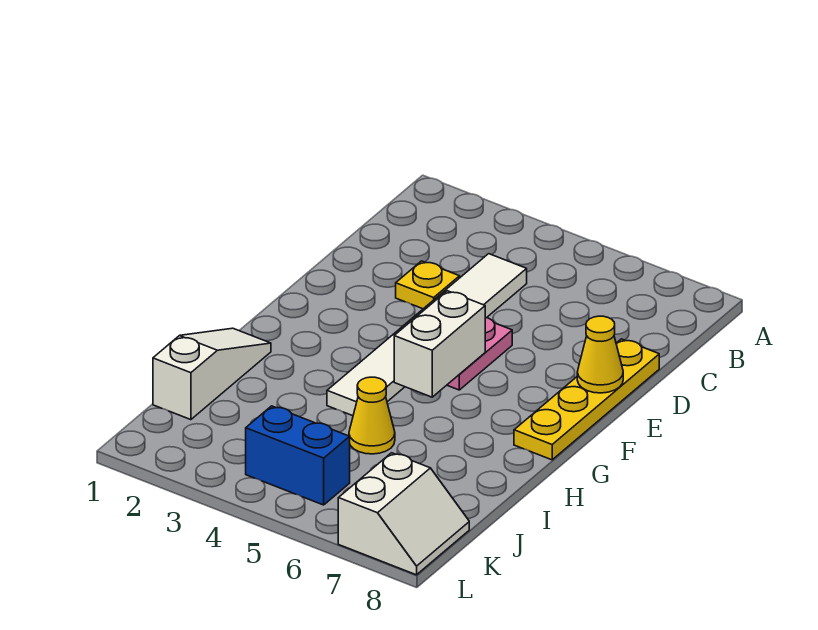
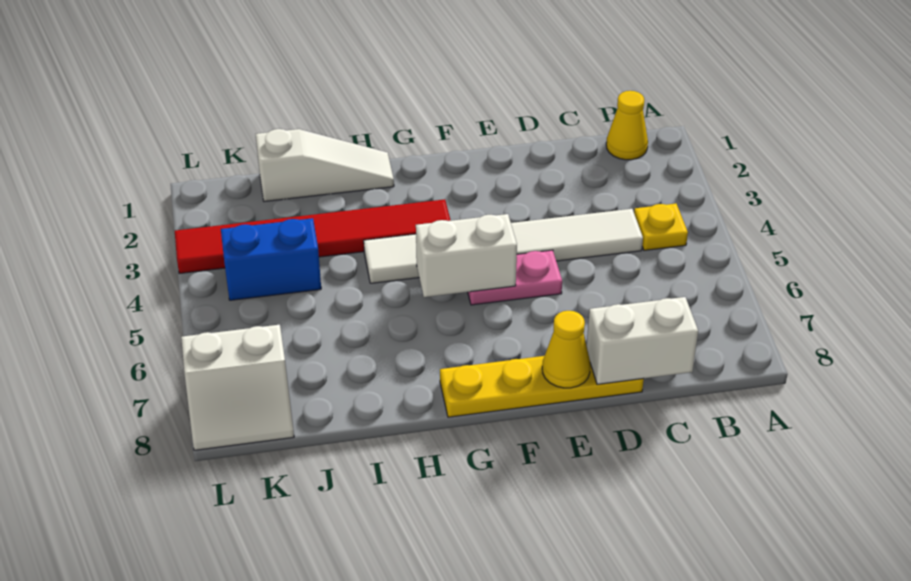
none -> white 1x2 brick [587,297,698,384]
yellow 1x1 plate [396,261,460,309] -> yellow 1x1 plate moved to [634,204,688,250]
none -> red 1x6 tile [175,199,451,274]
yellow 1x1 cone [349,377,395,454] -> yellow 1x1 cone moved to [606,91,648,160]
blue 1x2 brick [246,406,350,505] -> blue 1x2 brick turned to [221,218,321,300]

